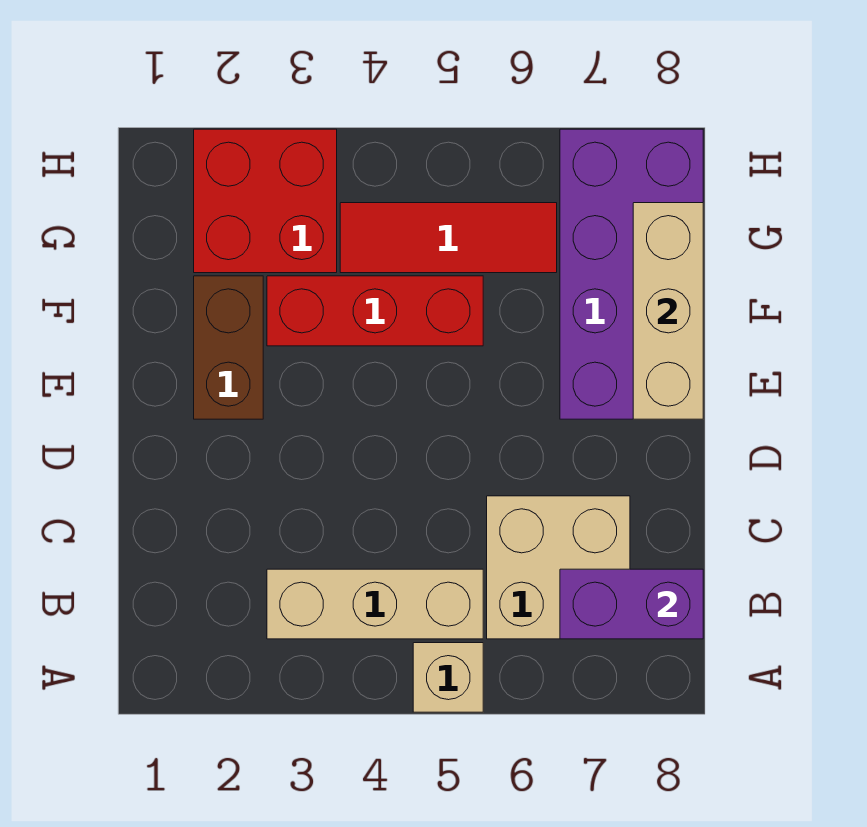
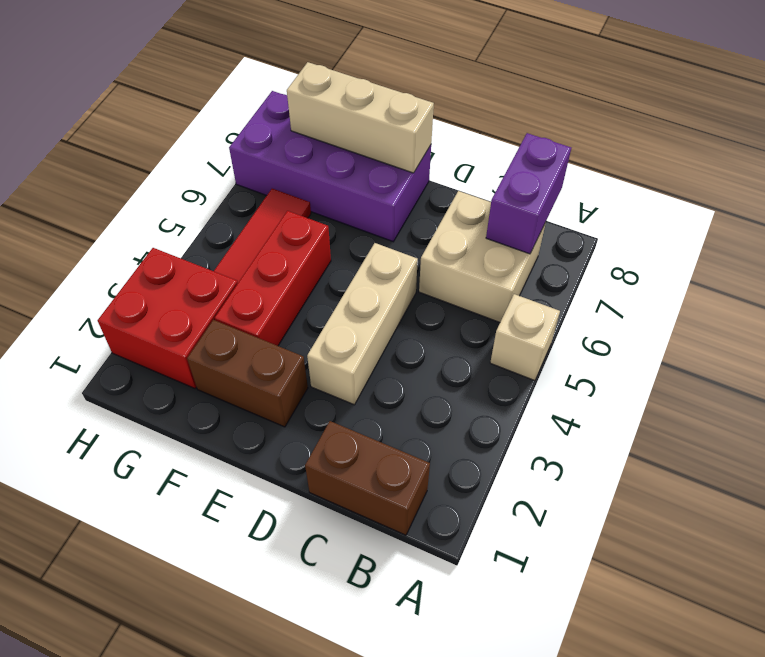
none -> brown 1x2 brick [305,421,430,535]
tan 1x3 brick [267,569,483,639] -> tan 1x3 brick moved to [307,243,418,405]

